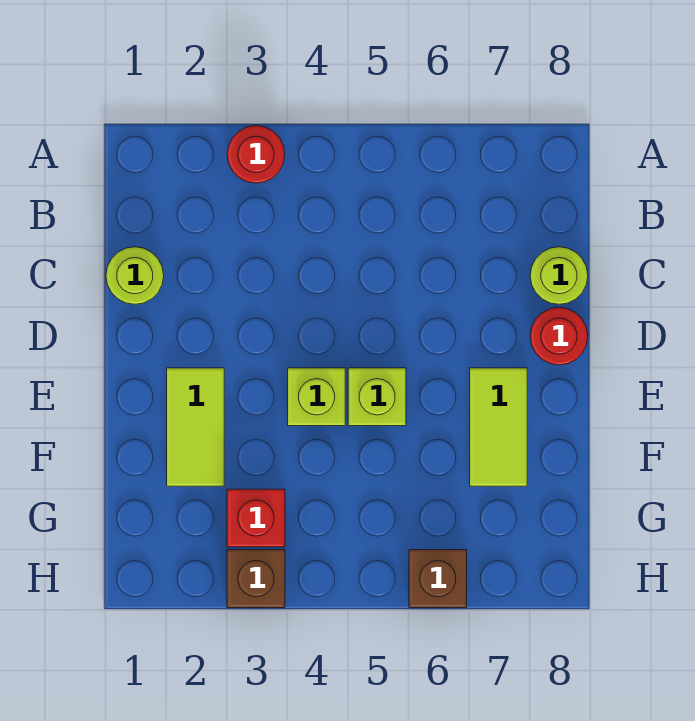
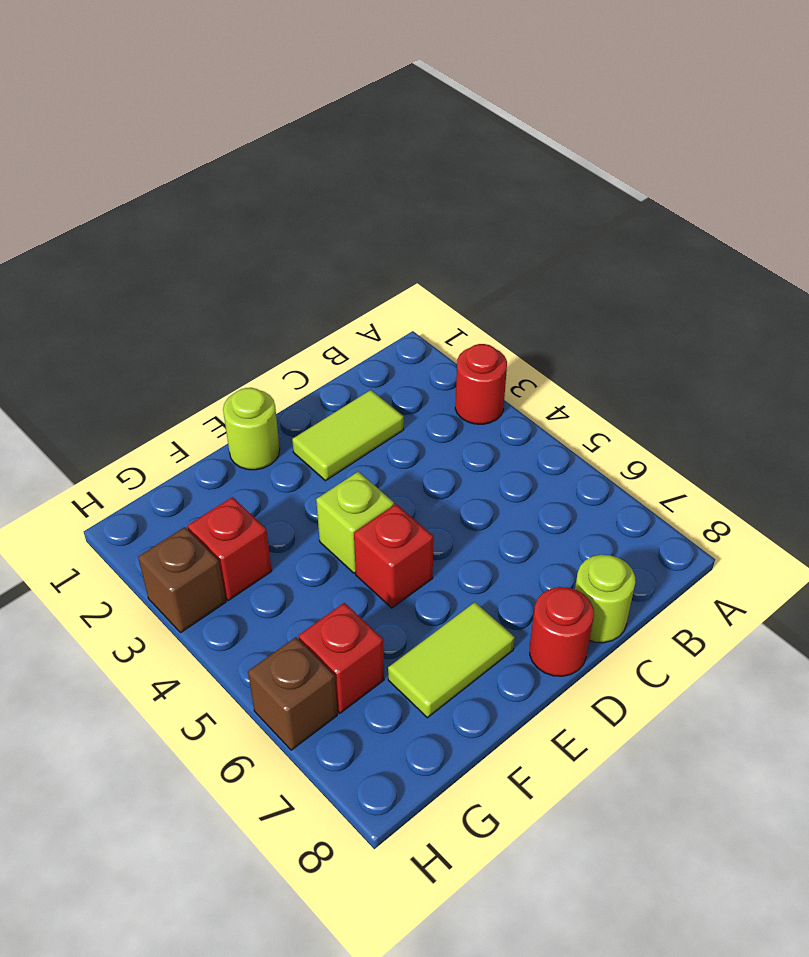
lime 1x1 round brick [106,247,164,304] -> lime 1x1 round brick moved to [223,388,280,470]
lime 1x2 tile [167,368,224,486] -> lime 1x2 tile moved to [292,390,404,481]
lime 1x1 brick [348,368,406,426] -> red 1x1 brick [354,504,434,608]
none -> red 1x1 brick [298,603,384,713]

